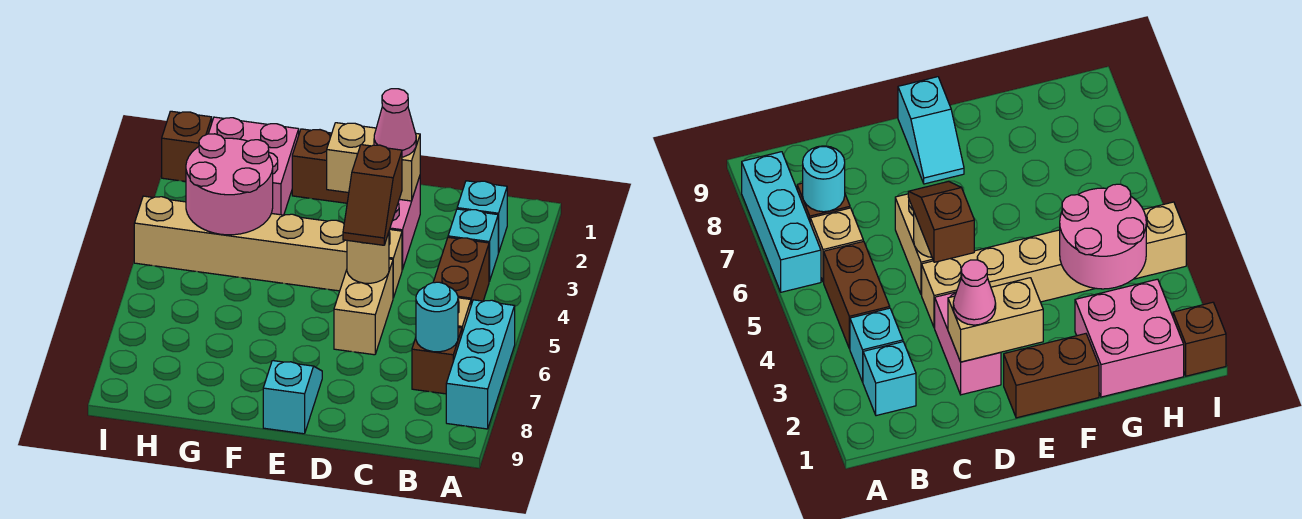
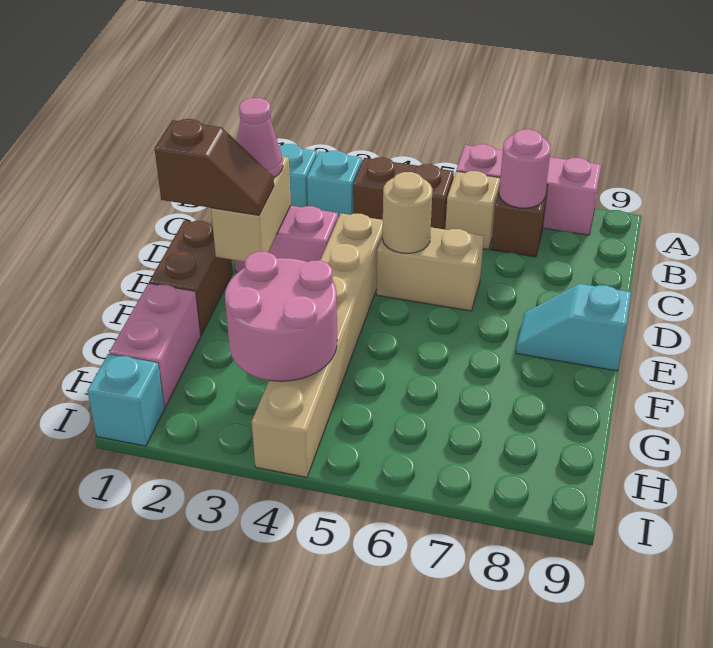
cyan 1x3 brick [446,300,515,429] -> pink 1x3 brick [456,144,601,235]
cyan 1x1 round brick [416,282,458,352] -> pink 1x1 round brick [499,129,551,208]
brown 1x2 slope [343,145,402,245] -> brown 1x2 slope moved to [155,119,274,215]
pink 2x2 brick [209,117,299,215] -> pink 1x2 brick [109,283,201,407]
brown 1x1 brick [162,111,212,181] -> cyan 1x1 brick [87,354,165,446]

